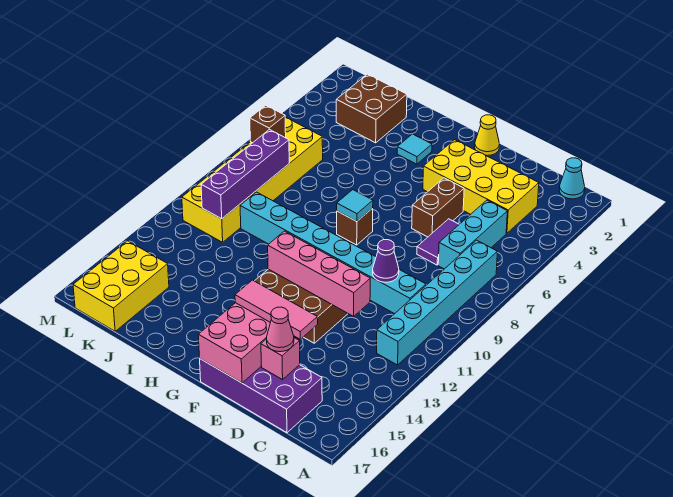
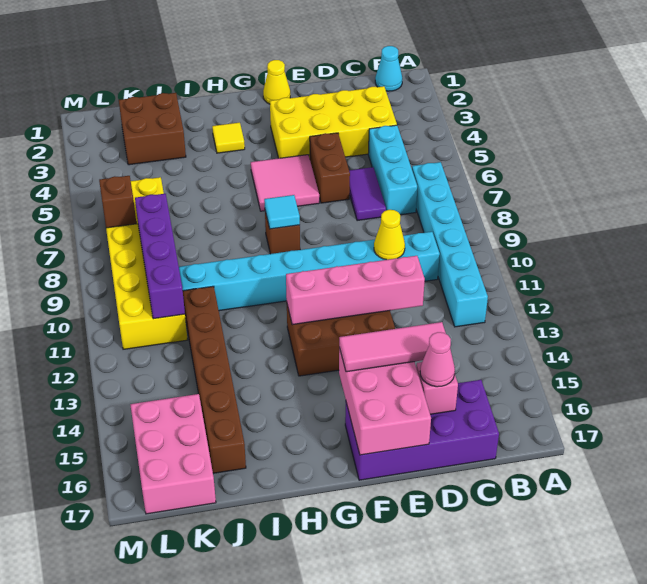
purple 1x1 cone [373,240,399,282] -> yellow 1x1 cone [374,210,405,260]
none -> pink 2x2 tile [251,155,319,211]
cyan 1x1 tile [397,134,432,164] -> yellow 1x1 tile [212,123,245,153]
none -> brown 1x6 brick [183,286,246,473]
yellow 2x3 brick [73,241,169,331] -> pink 2x3 brick [130,394,216,514]

